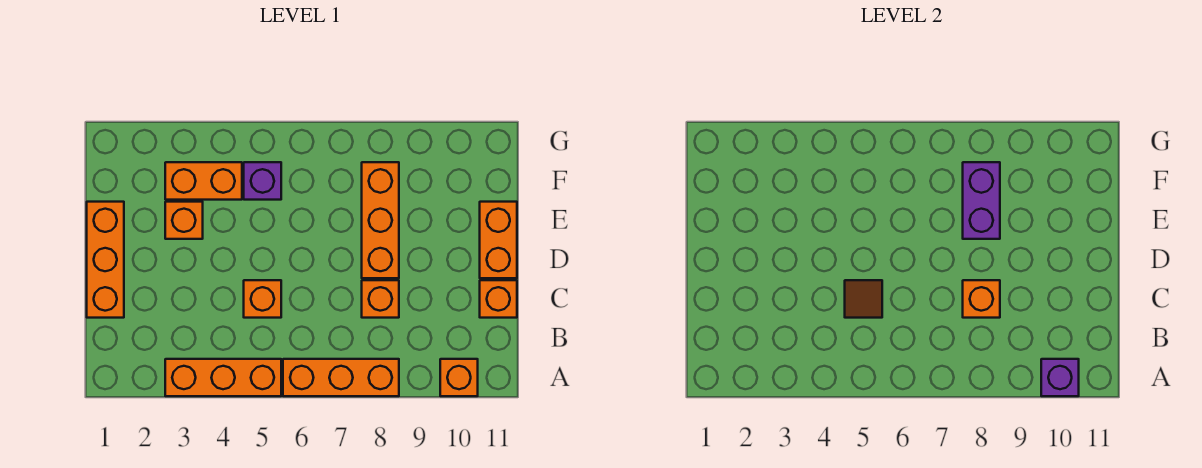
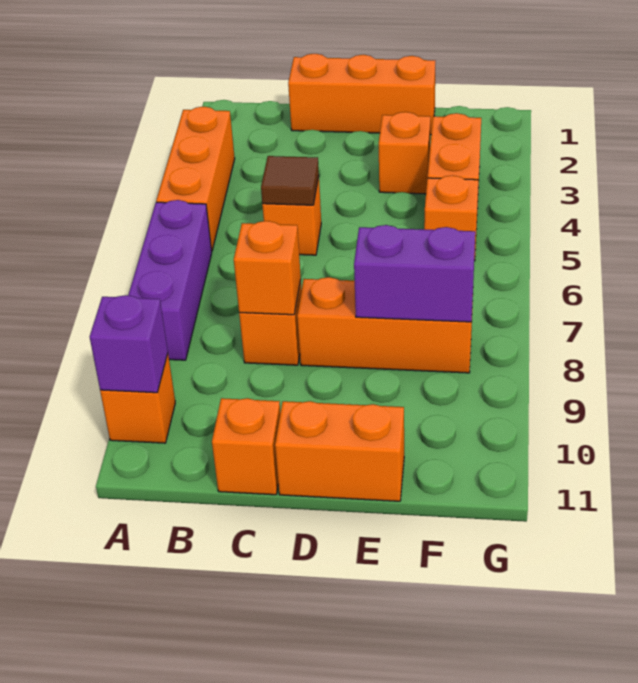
orange 1x3 brick [283,359,399,396] -> purple 1x3 brick [128,200,212,360]
purple 1x1 brick [244,162,281,200] -> orange 1x1 brick [424,175,478,261]

